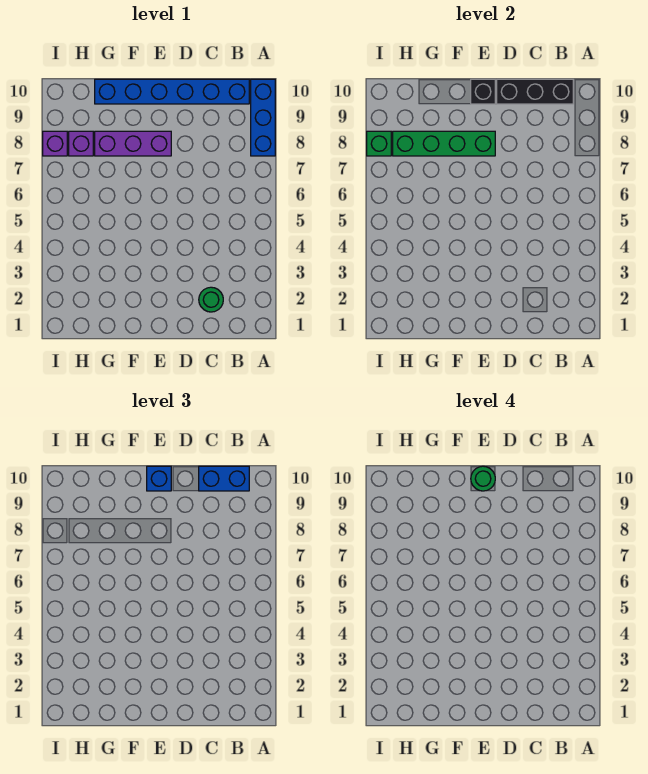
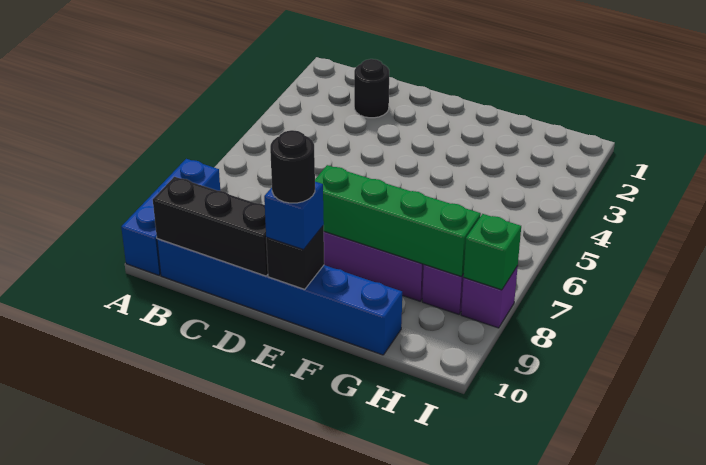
blue 1x2 brick [199,466,249,491] -> none
green 1x1 round brick [199,287,223,312] -> black 1x1 round brick [354,59,389,118]
green 1x1 round brick [471,466,495,491] -> black 1x1 round brick [270,130,315,203]

